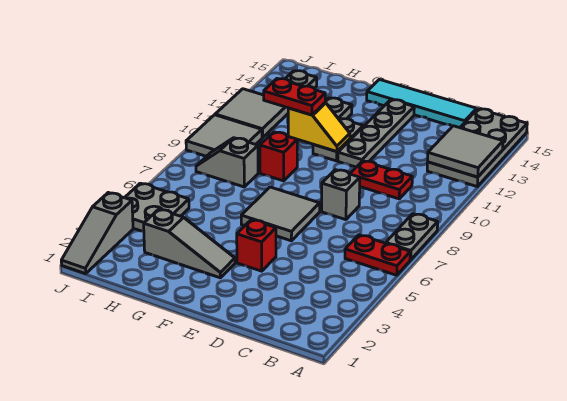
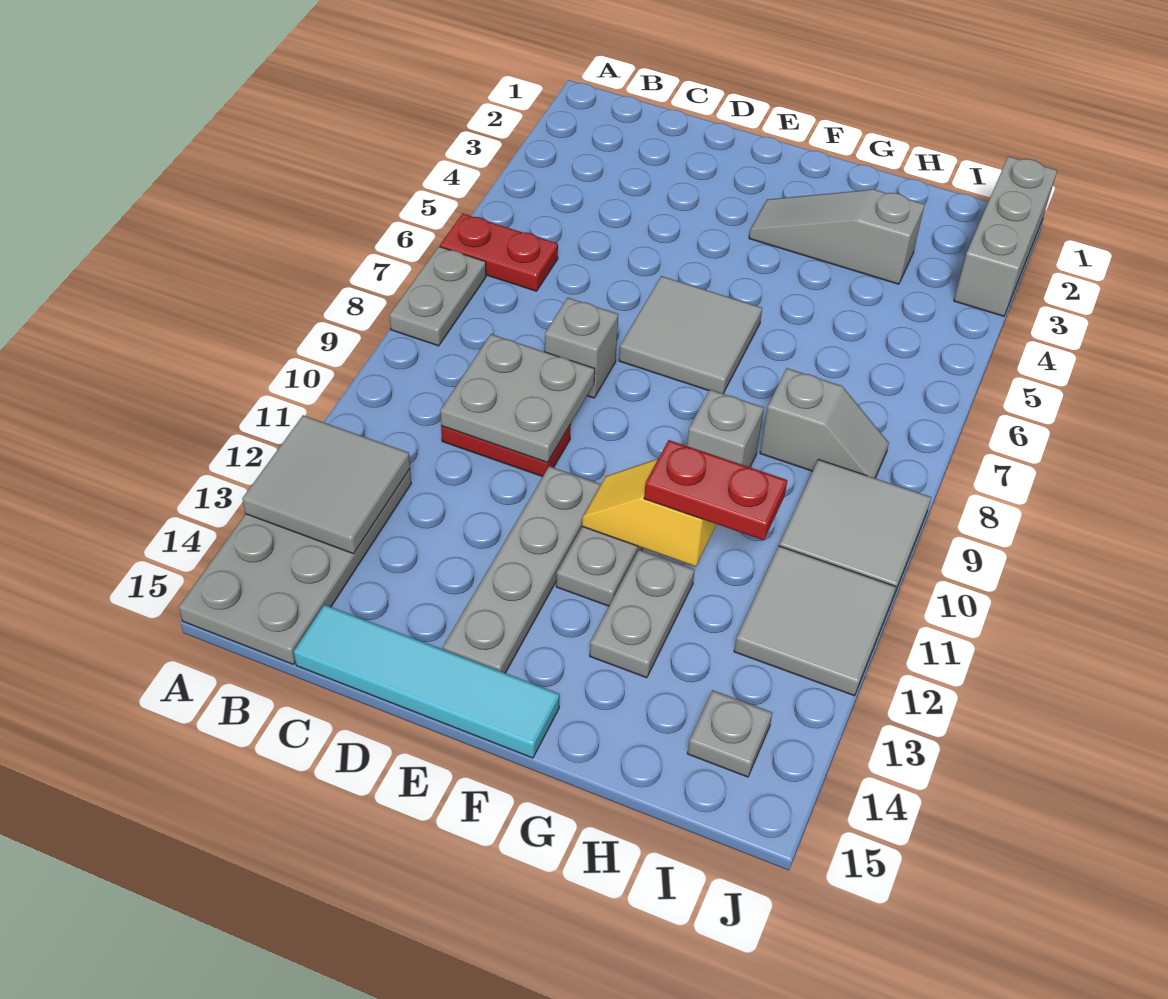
red 1x1 brick [237,220,276,271] -> none
red 1x1 brick [260,132,297,181] -> grey 1x1 brick [687,390,764,467]
grey 2x2 plate [125,183,189,231] -> grey 2x2 plate moved to [440,334,595,462]
grey 1x3 slope [61,193,133,274] -> grey 1x3 brick [954,156,1057,316]

